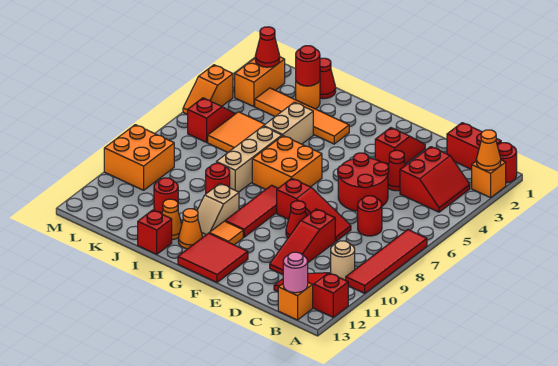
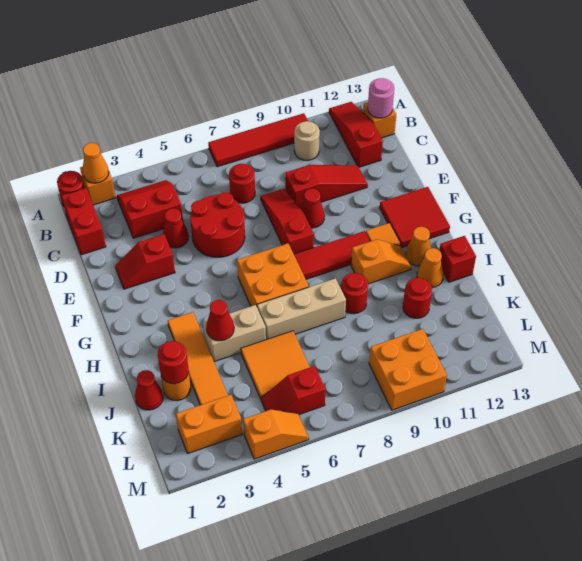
red 1x3 slope [274,273,348,317] -> red 1x3 slope turned to [329,102,383,167]
tan 1x2 slope [197,184,239,237] -> orange 1x2 slope [351,239,411,284]
red 1x1 cone [255,27,280,67] -> red 1x1 cone moved to [206,300,234,341]

